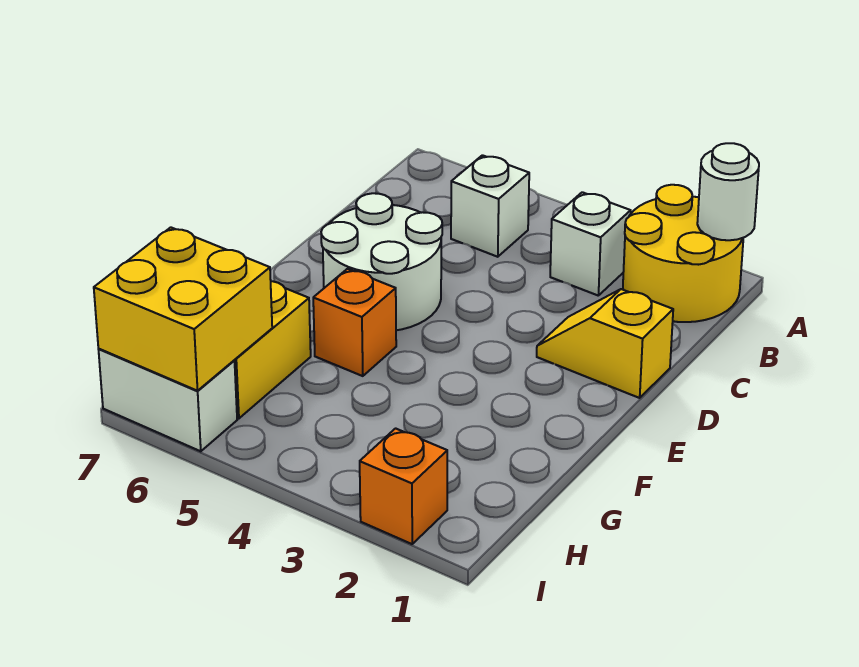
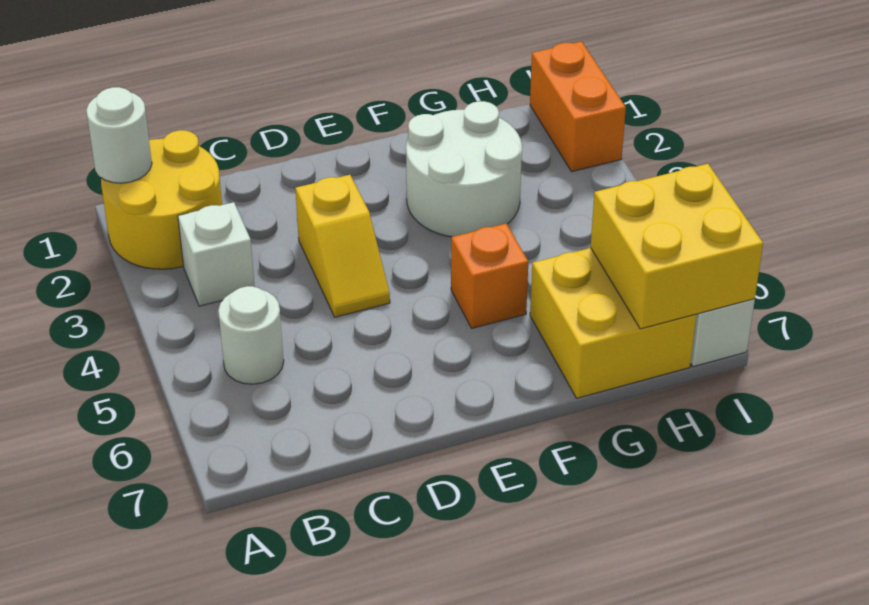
white 1x1 brick [451,155,529,257] -> white 1x1 round brick [218,286,284,384]
yellow 1x2 slope [537,289,673,398] -> yellow 1x2 slope moved to [295,175,390,317]
white 2x2 round brick [321,193,442,330] -> white 2x2 round brick moved to [406,101,522,237]
orange 1x1 brick [360,428,447,544] -> orange 1x2 brick [530,41,626,172]

